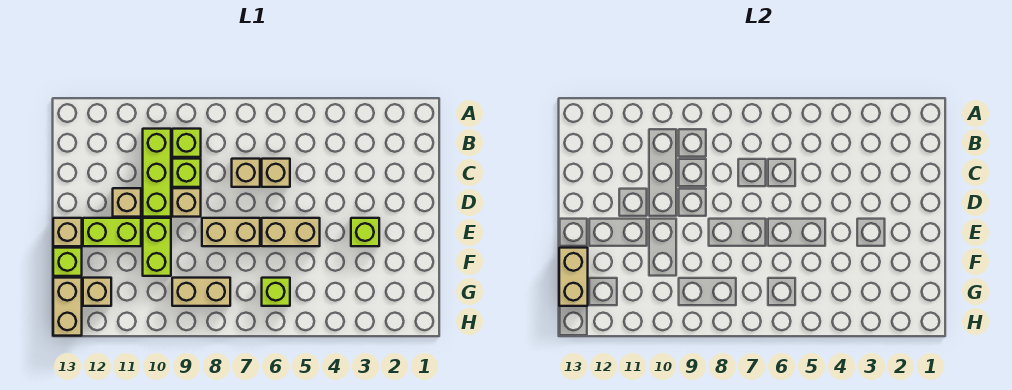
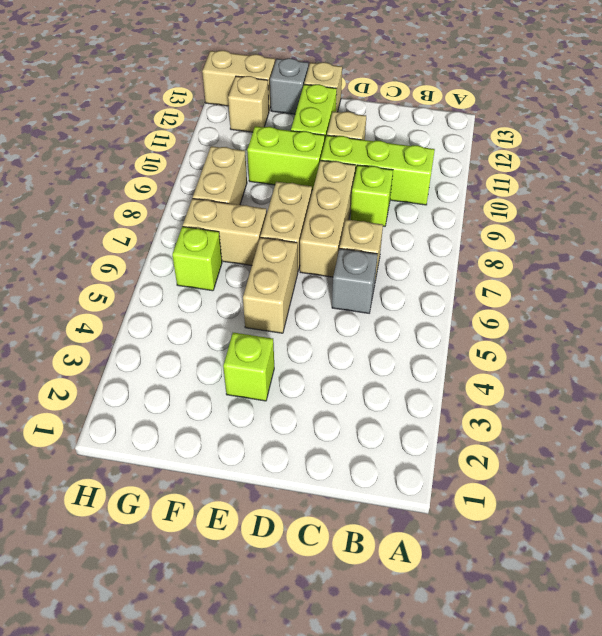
lime 1x1 brick [172,129,201,157] -> none
tan 1x1 brick [262,159,290,187] -> grey 1x1 brick [332,249,378,313]
tan 1x1 brick [172,188,201,217] -> tan 1x3 brick [300,160,356,277]
lime 1x1 brick [53,248,82,276] -> grey 1x1 brick [270,58,308,114]
tan 1x2 brick [559,248,588,306] -> tan 1x2 brick moved to [183,198,267,266]

